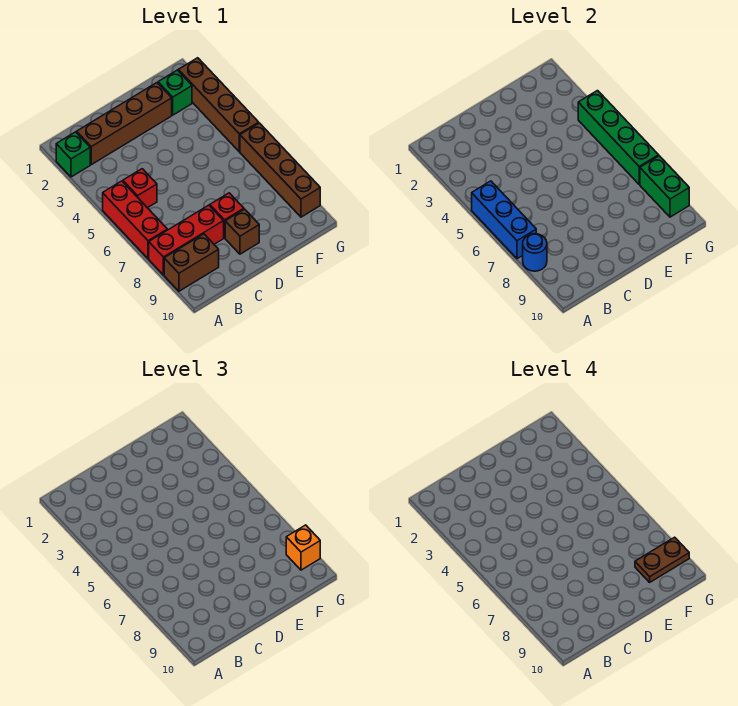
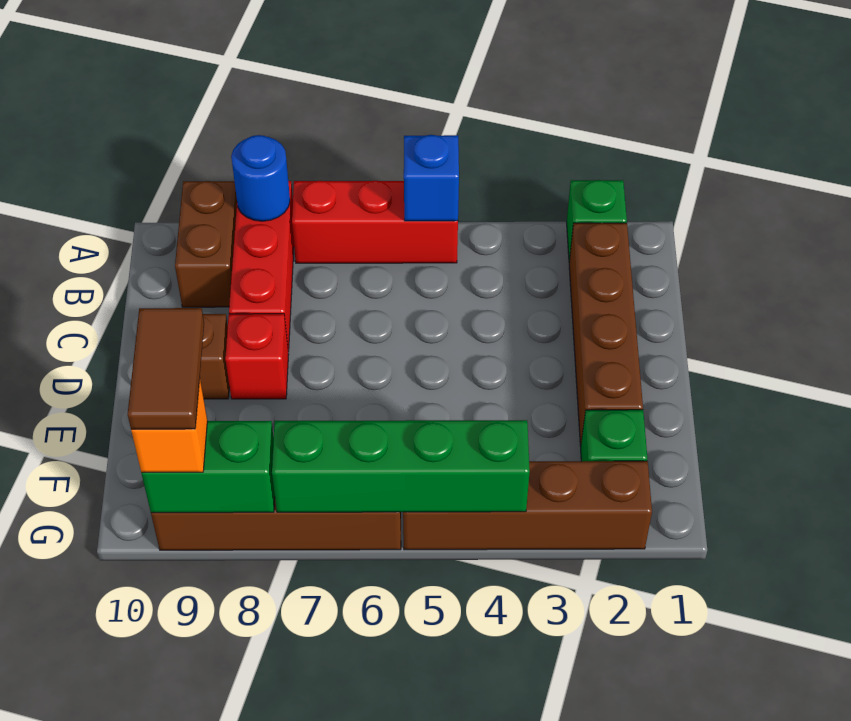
blue 1x3 brick [472,181,536,259] -> blue 1x1 brick [404,135,459,221]
red 1x1 brick [123,169,157,208] -> none
brown 1x2 plate [635,537,689,582] -> brown 1x2 tile [128,308,204,429]

